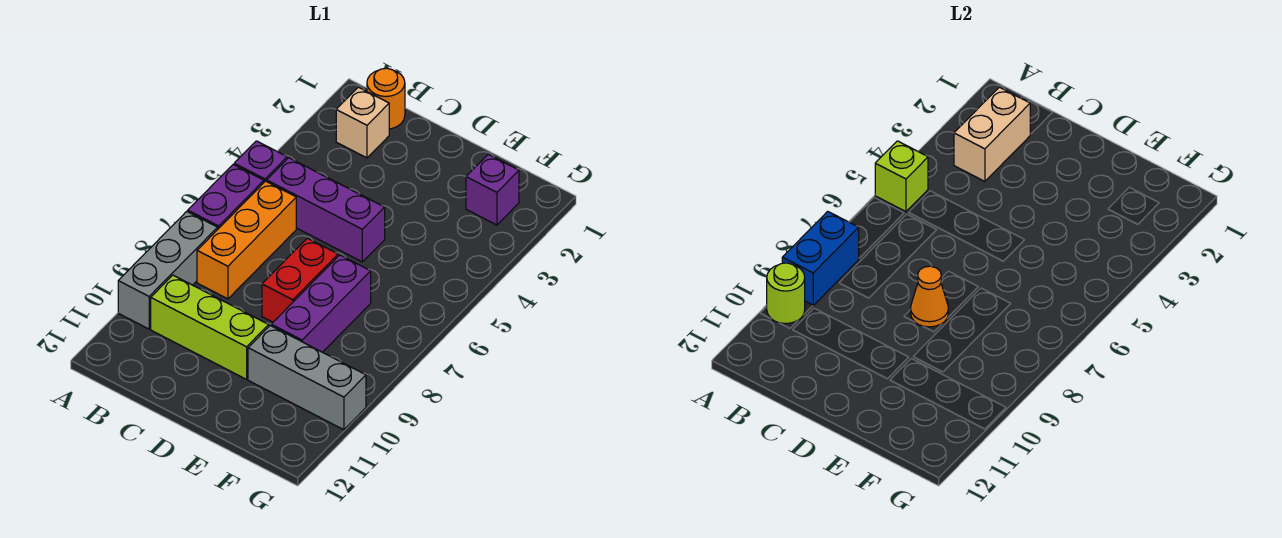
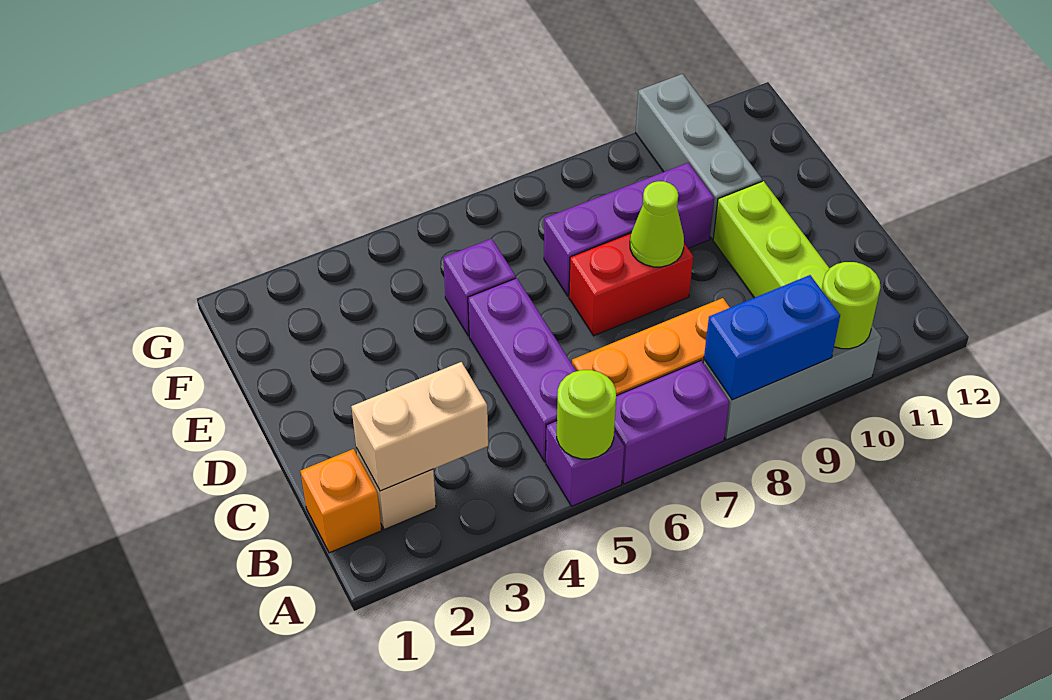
lime 1x1 brick [875,141,928,212] -> lime 1x1 round brick [557,370,616,459]
orange 1x1 round brick [367,68,405,129] -> orange 1x1 brick [300,449,382,553]
orange 1x1 cone [911,266,948,327] -> lime 1x1 cone [630,181,684,267]
purple 1x1 brick [466,154,519,225] -> purple 1x1 brick moved to [443,239,516,336]

